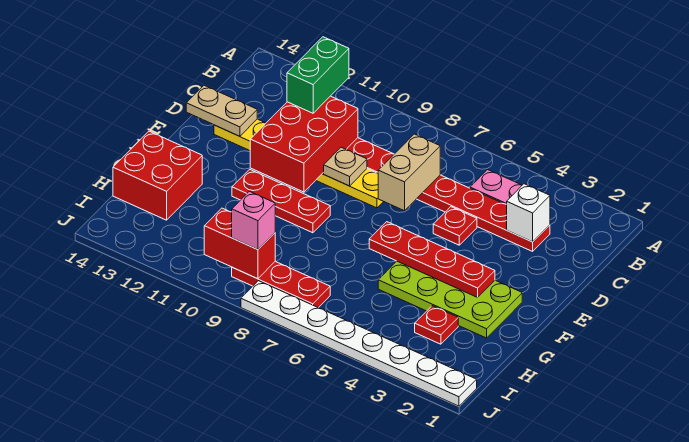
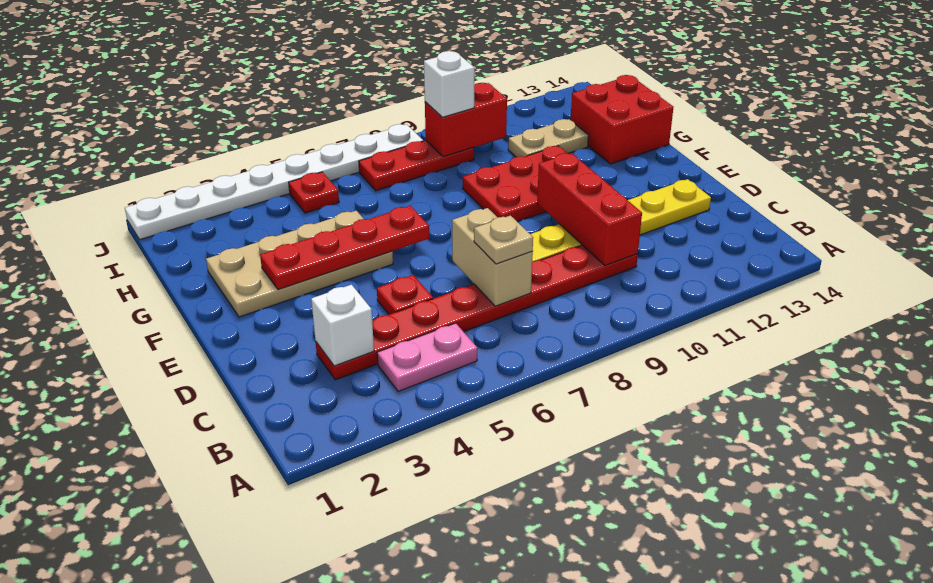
green 1x2 brick [287,37,349,113] -> none
red 2x3 brick [250,96,358,192] -> red 1x3 brick [537,153,642,266]
tan 1x1 plate [324,147,367,186] -> tan 1x1 plate moved to [474,216,533,264]
tan 1x2 plate [186,85,257,136] -> tan 1x2 plate moved to [508,119,589,157]
lime 2x4 plate [378,261,522,338] -> tan 2x4 plate [206,211,393,317]
red 1x3 plate [232,169,330,233] -> red 2x3 plate [463,146,567,222]
red 1x1 plate [415,306,458,344] -> red 1x1 plate moved to [289,172,339,213]
pink 1x1 brick [232,191,275,250] -> white 1x1 brick [424,51,475,117]

